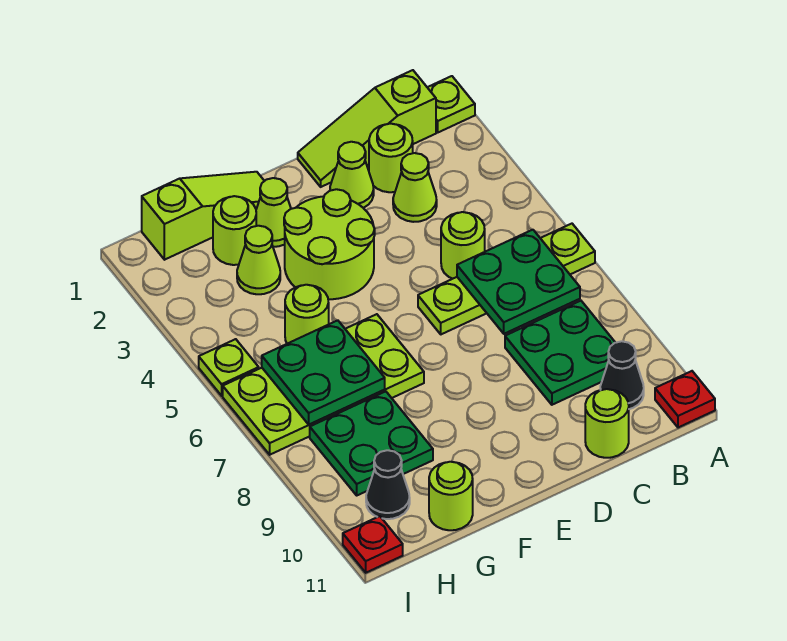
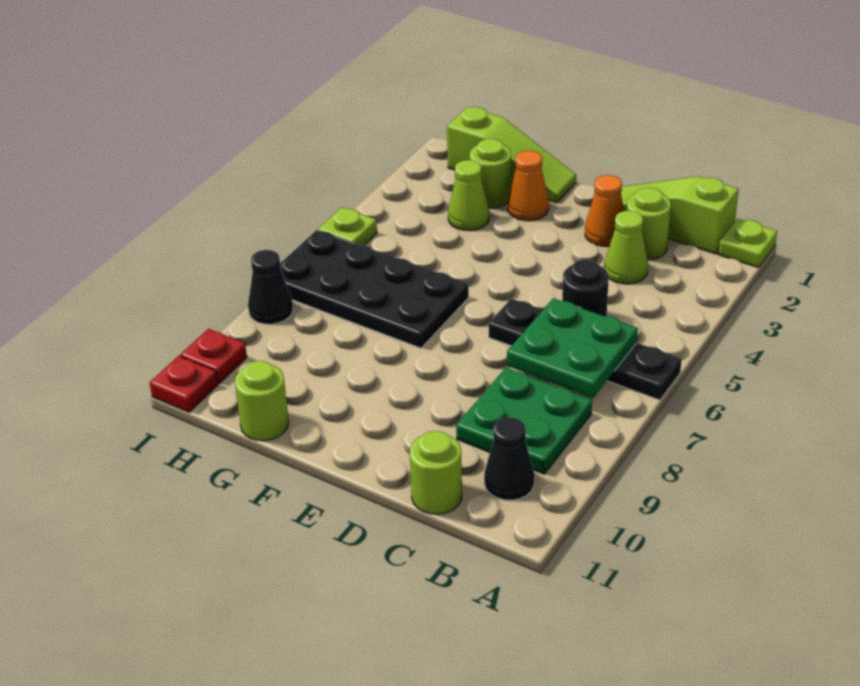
lime 1x4 plate [418,224,595,334] -> black 1x4 plate [489,299,682,400]
red 1x1 plate [655,371,715,428] -> red 1x1 plate moved to [180,329,247,383]
lime 1x1 round brick [441,212,485,279] -> black 1x1 round brick [562,260,609,316]
lime 1x1 cone [330,142,374,208] -> orange 1x1 cone [585,175,624,246]
lime 2x2 round brick [284,189,375,299] -> none
lime 1x1 cone [256,178,291,247] -> orange 1x1 cone [508,151,549,221]
lime 2x4 plate [223,314,424,455] -> black 2x4 plate [280,230,469,348]
lime 1x1 round brick [285,285,329,344] -> none
green 2x2 plate [262,320,385,425] -> none
green 2x2 plate [310,391,433,495] -> none
black 1x1 cone [366,450,410,519] -> black 1x1 cone moved to [248,250,293,324]

